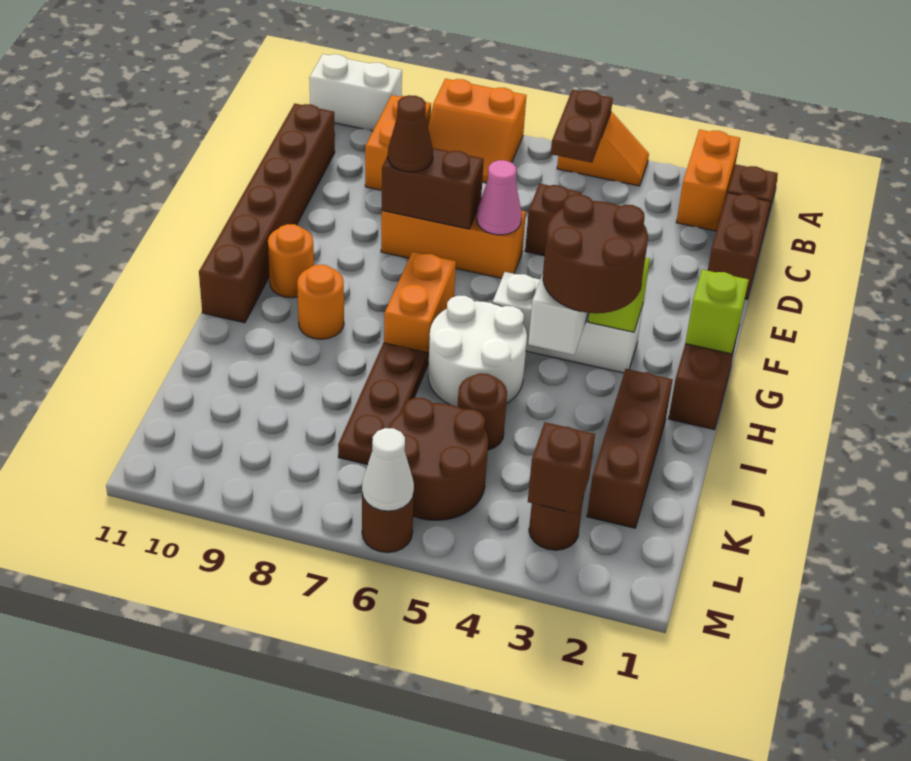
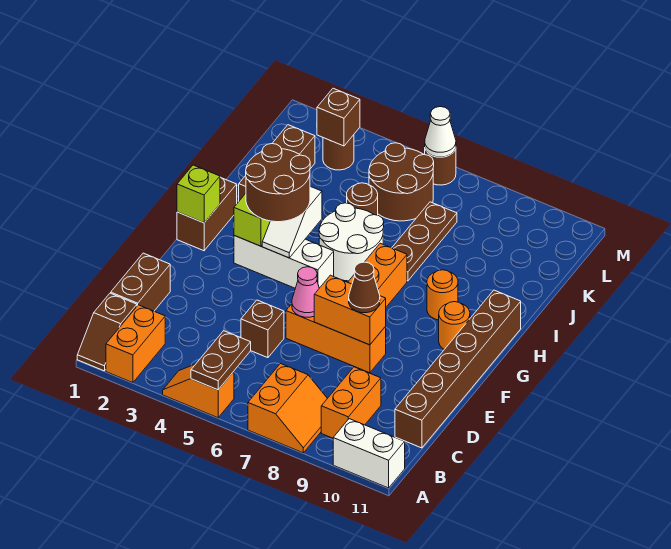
orange 2x2 slope [428,79,526,183] -> orange 2x2 slope turned to [248,364,327,453]
brown 1x2 brick [382,148,484,229] -> orange 1x2 brick [314,275,386,345]

